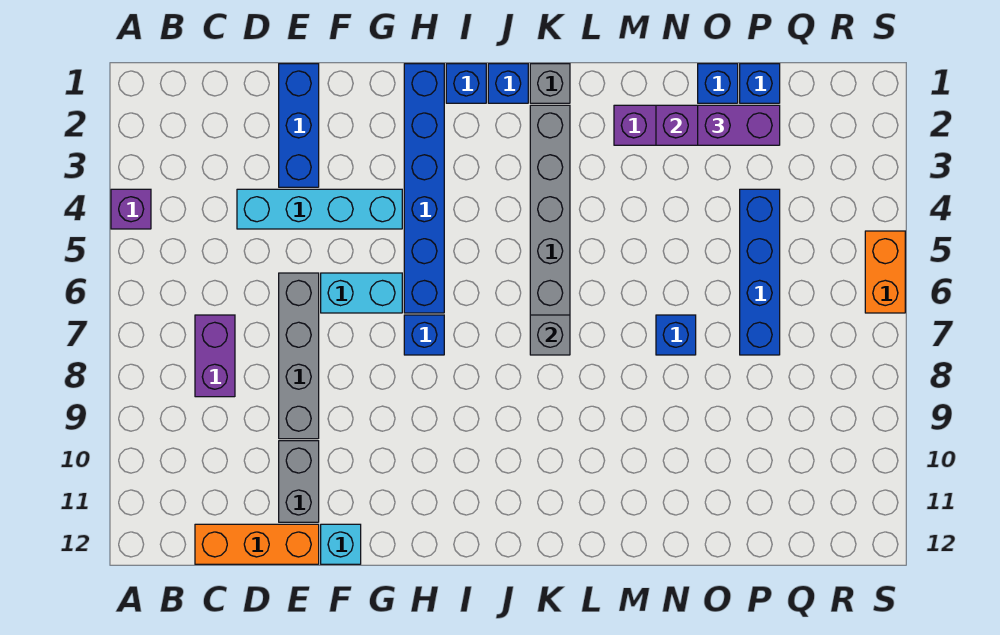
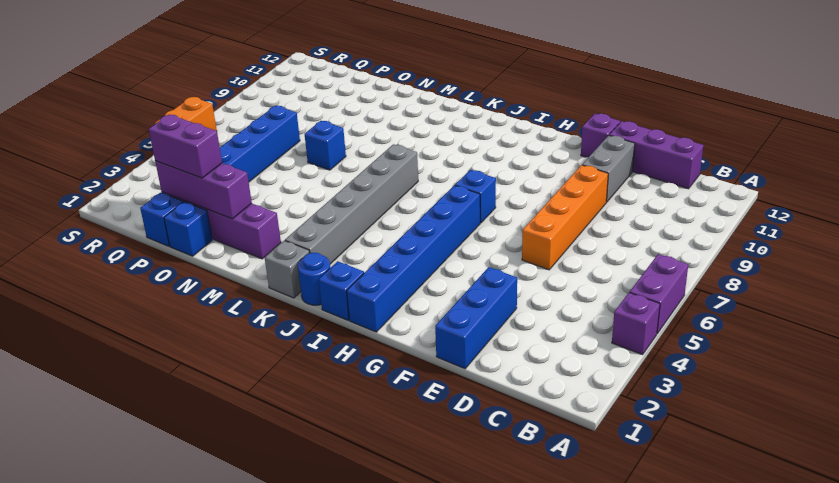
purple 1x2 brick [195,315,235,397] -> purple 1x2 brick moved to [630,254,688,334]
orange 1x3 brick [195,524,319,564] -> purple 1x3 brick [609,121,703,189]
cyan 1x4 brick [237,189,402,229] -> none
grey 1x4 brick [279,273,319,439] -> orange 1x4 brick [522,165,608,270]
cyan 1x2 brick [321,273,402,313] -> none
cyan 1x1 brick [321,524,361,564] -> purple 1x1 brick [581,114,620,157]
blue 1x1 brick [488,64,528,103] -> blue 1x1 round brick [298,253,330,305]
grey 1x1 brick [530,315,570,355] -> none

